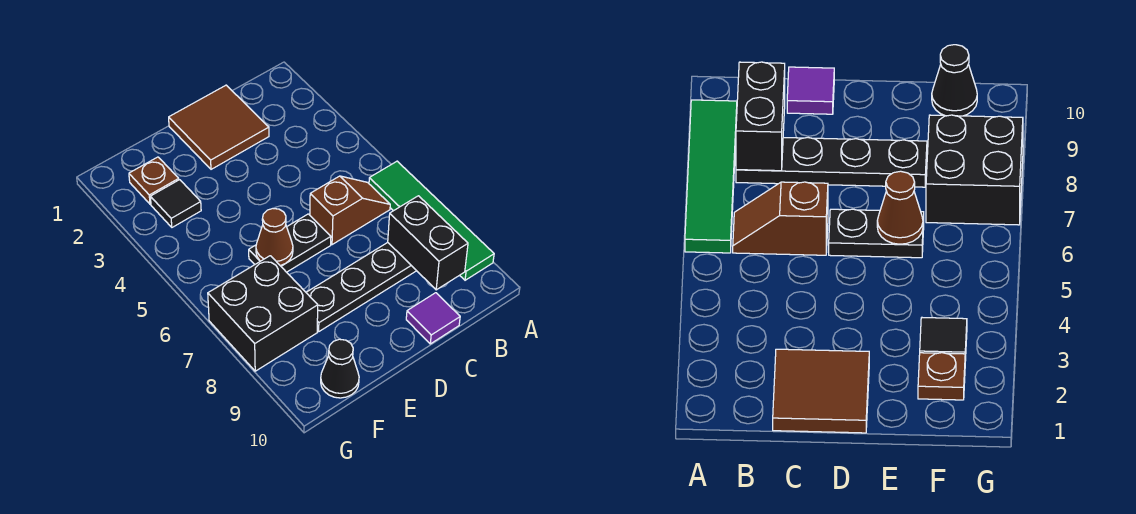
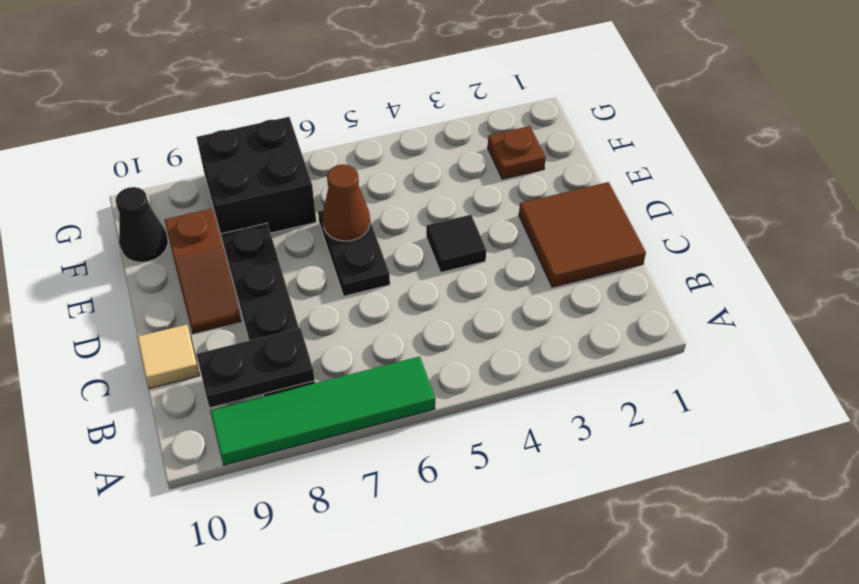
brown 1x2 slope [310,176,390,245] -> brown 1x2 slope moved to [165,208,241,333]
black 1x2 brick [388,196,468,290] -> black 1x2 plate [197,328,315,407]
purple 1x1 tile [406,293,460,344] -> tan 1x1 tile [137,324,200,388]
black 1x1 tile [150,180,201,227] -> black 1x1 tile moved to [426,215,486,272]

